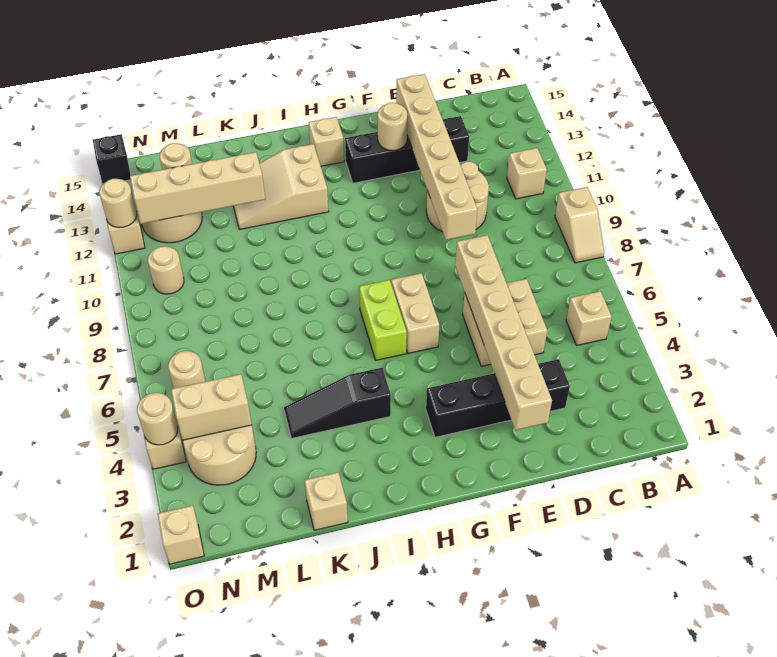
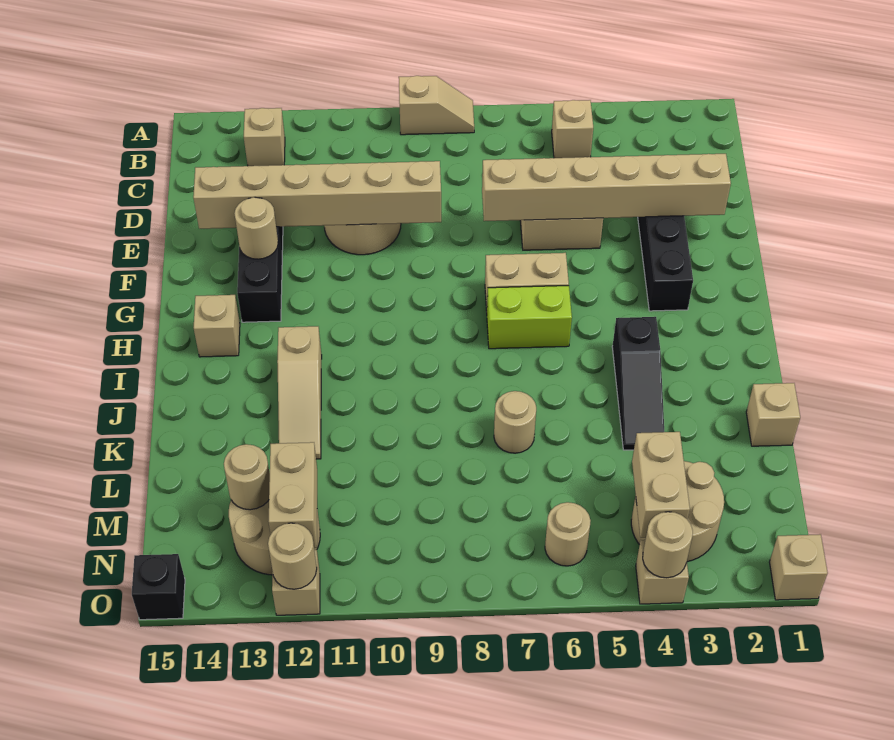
tan 1x1 brick [507,148,547,199] -> tan 1x1 brick moved to [244,108,285,166]
tan 2x3 slope [233,144,329,230] -> tan 1x3 slope [277,326,322,459]
tan 1x4 brick [130,152,265,224] -> tan 1x2 brick [269,442,317,548]
tan 1x1 round brick [148,246,184,294] -> tan 1x1 round brick moved to [494,391,536,453]

